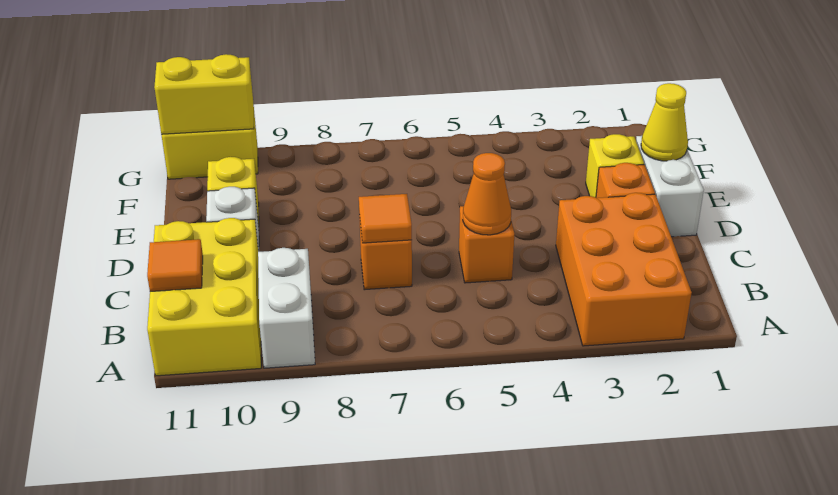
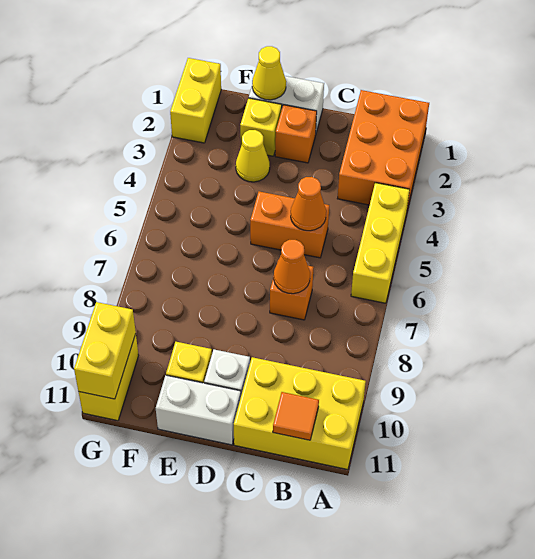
orange 2x3 brick [556,193,692,346] -> orange 2x3 brick turned to [337,90,429,209]
none -> yellow 1x3 brick [351,183,410,303]
white 1x2 brick [258,248,315,368] -> white 1x2 brick moved to [156,375,241,445]
orange 1x1 brick [459,206,514,283] -> orange 1x2 brick [250,191,329,258]
orange 1x1 tile [359,194,412,243] -> orange 1x1 cone [274,240,310,294]
none -> yellow 1x1 cone [236,130,270,182]
none -> yellow 1x2 brick [170,58,221,143]

